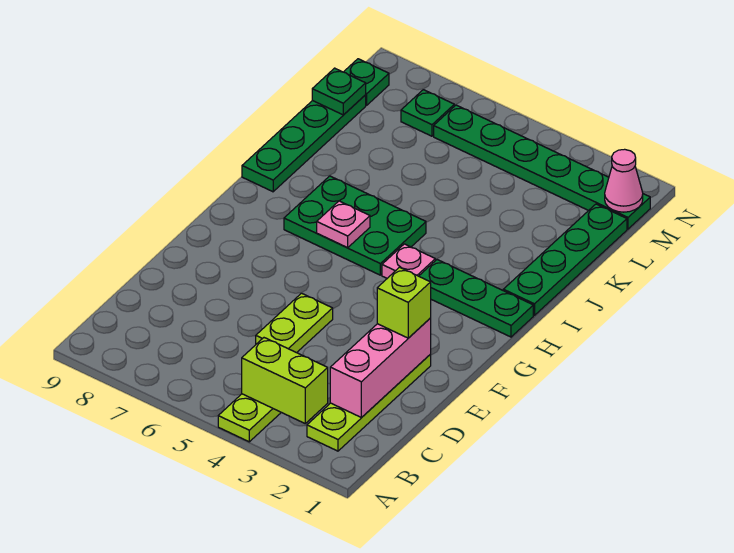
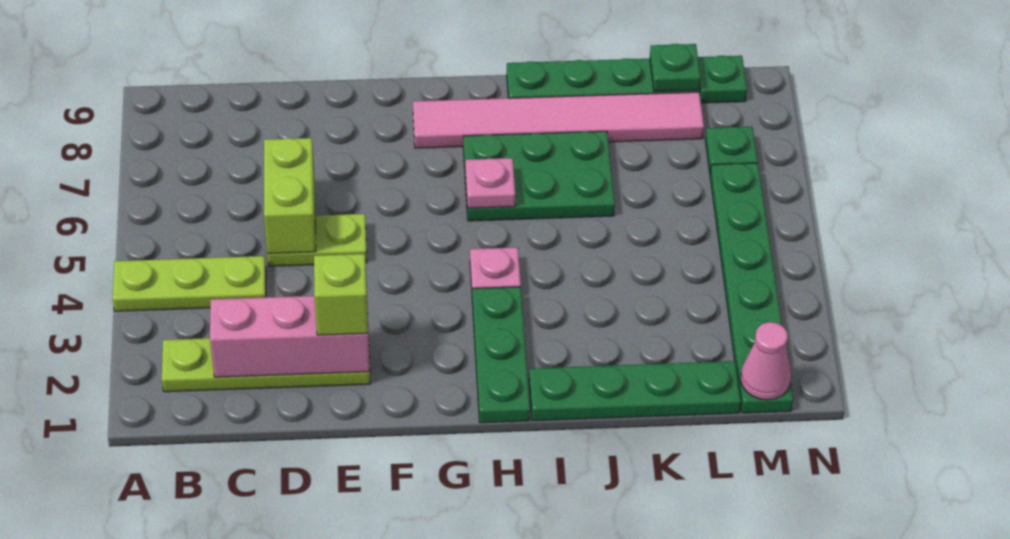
lime 1x2 brick [242,338,328,423] -> lime 1x2 brick moved to [264,138,316,254]
none -> pink 1x6 tile [413,92,704,148]
green 2x3 plate [284,176,426,275] -> green 2x3 plate turned to [463,131,615,221]

